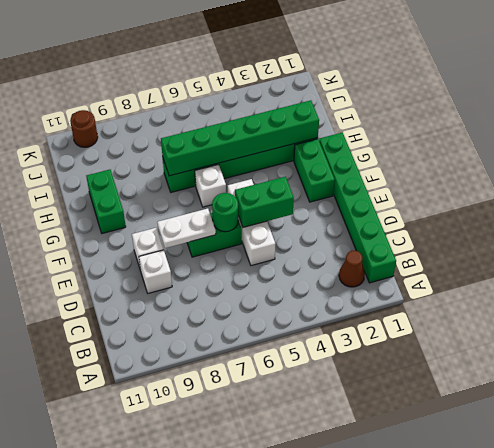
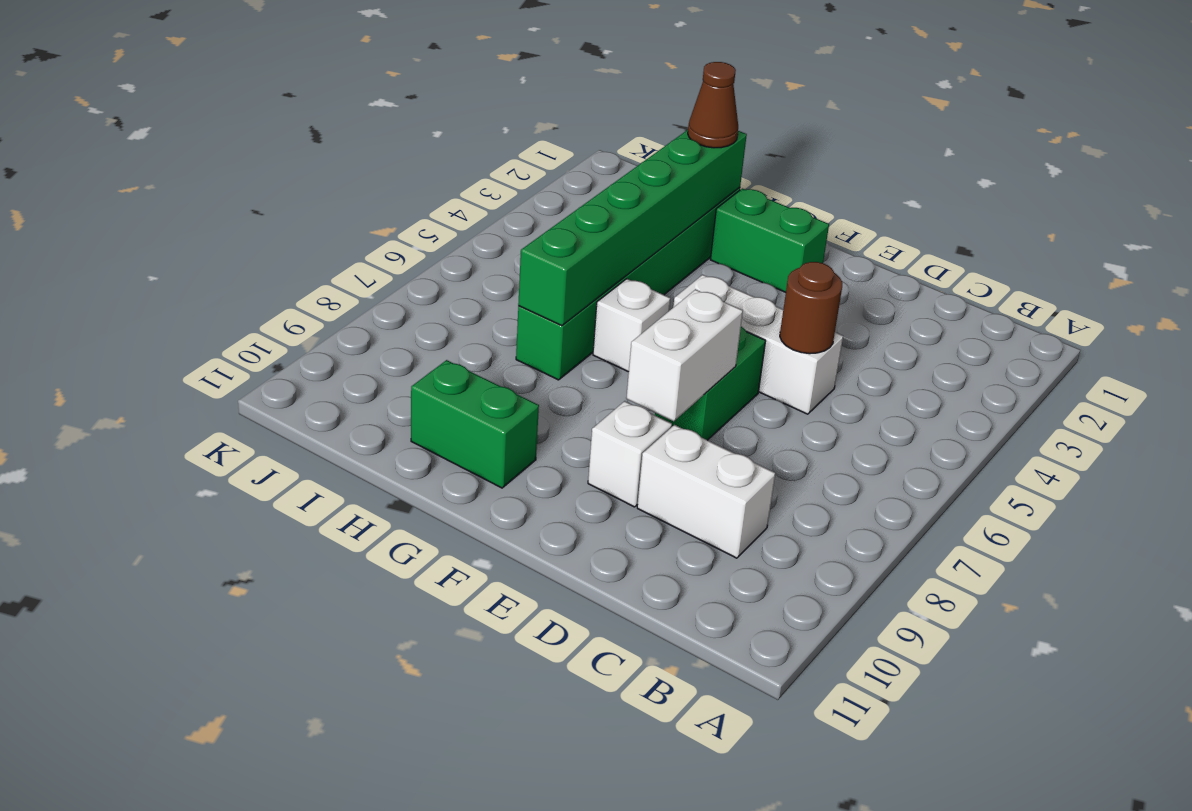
green 1x6 brick [319,133,396,283] -> none
brown 1x1 cone [339,251,365,287] -> brown 1x1 cone moved to [688,62,738,148]
white 1x1 brick [139,250,172,293] -> white 1x2 brick [637,425,775,558]
green 1x2 brick [235,177,294,227] -> none
green 1x1 round brick [212,193,238,232] -> none
white 1x2 plate [157,208,216,248] -> white 1x2 brick [626,289,743,421]
brown 1x1 round brick [70,110,98,147] -> brown 1x1 round brick moved to [780,262,842,354]

